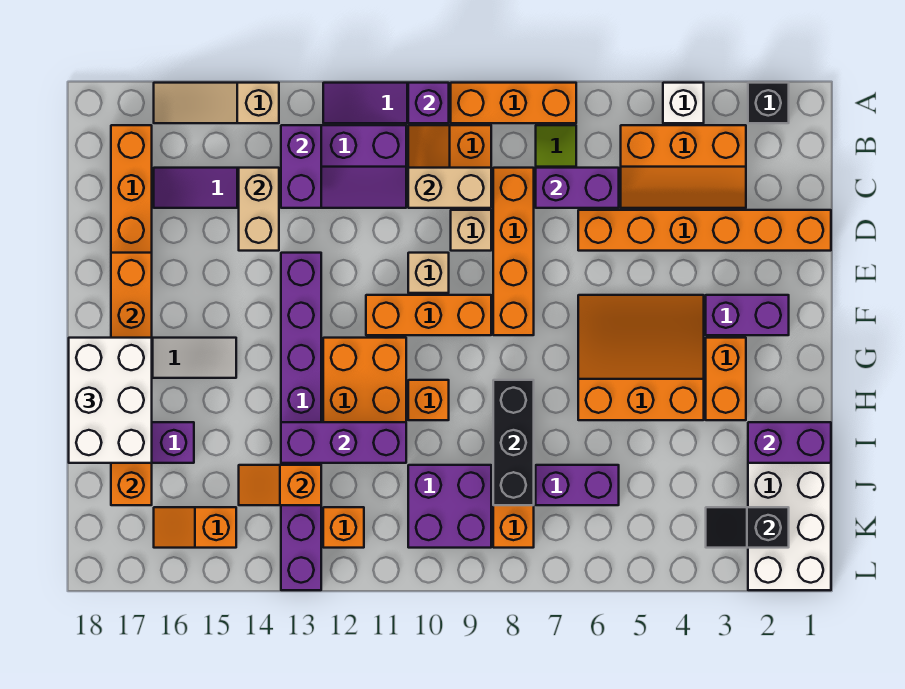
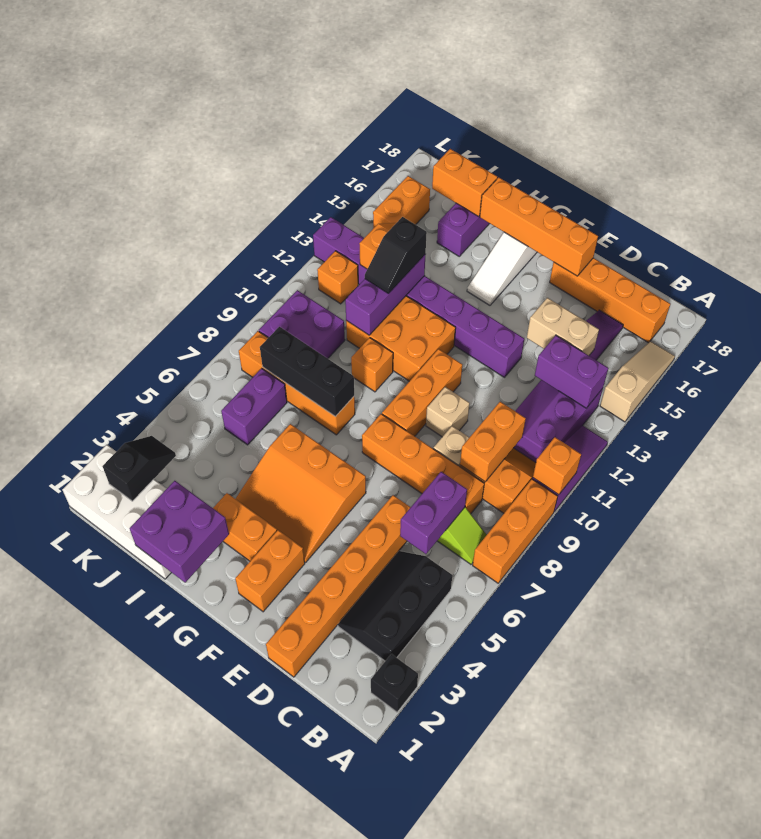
white 1x1 brick [663,83,704,123] -> none
purple 1x1 brick [408,83,449,123] -> orange 1x1 brick [533,437,581,495]
orange 2x3 slope [621,125,746,208] -> black 2x3 slope [338,551,452,661]
tan 1x2 brick [408,168,491,208] -> orange 1x2 brick [460,402,526,482]
purple 1x2 brick [706,295,789,335] -> orange 1x2 brick [235,530,305,612]
orange 3x3 slope [578,295,704,420] -> orange 3x3 slope turned to [236,424,366,562]
white 2x3 brick [69,338,152,463] -> none
purple 1x2 brick [748,422,831,463] -> purple 2x2 brick [130,481,229,583]
none -> black 1x2 slope [365,217,427,294]
orange 1x2 slope [154,507,236,548] -> orange 1x2 brick [373,176,430,228]

